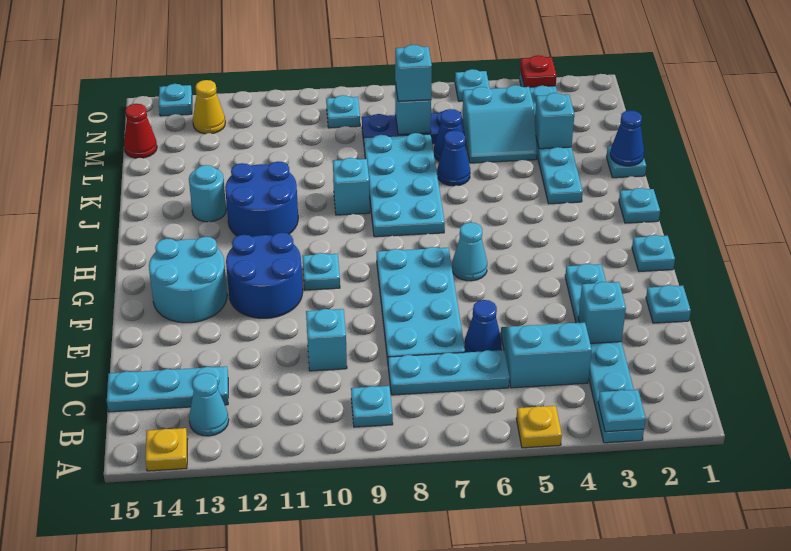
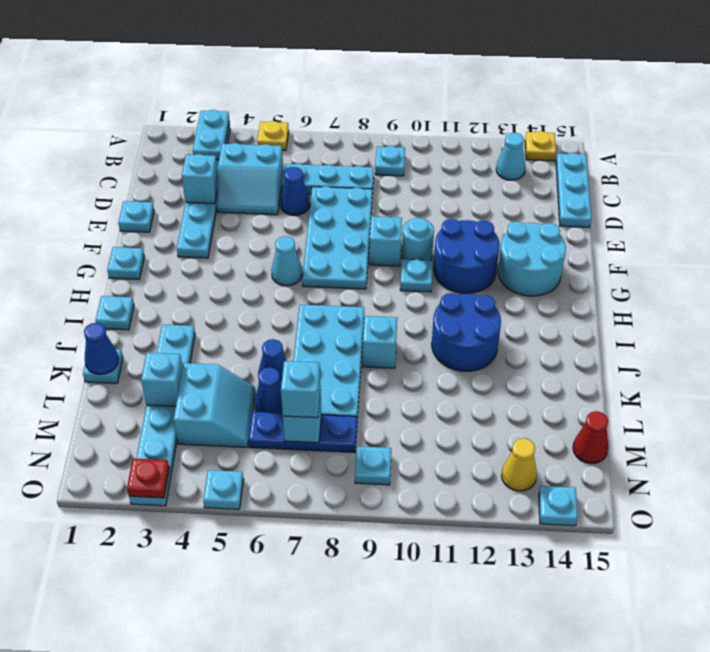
cyan 1x1 plate [598,390,646,432] -> cyan 1x2 plate [193,110,229,160]
cyan 1x3 plate [107,366,228,412] -> cyan 1x3 plate turned to [556,153,591,227]
cyan 1x1 brick [306,309,347,371] -> cyan 1x1 brick moved to [369,216,402,266]
cyan 1x1 round brick [189,165,226,222] -> cyan 1x1 round brick moved to [402,218,434,260]
cyan 2x2 slope [462,85,537,163] -> cyan 2x2 slope turned to [174,363,255,447]

